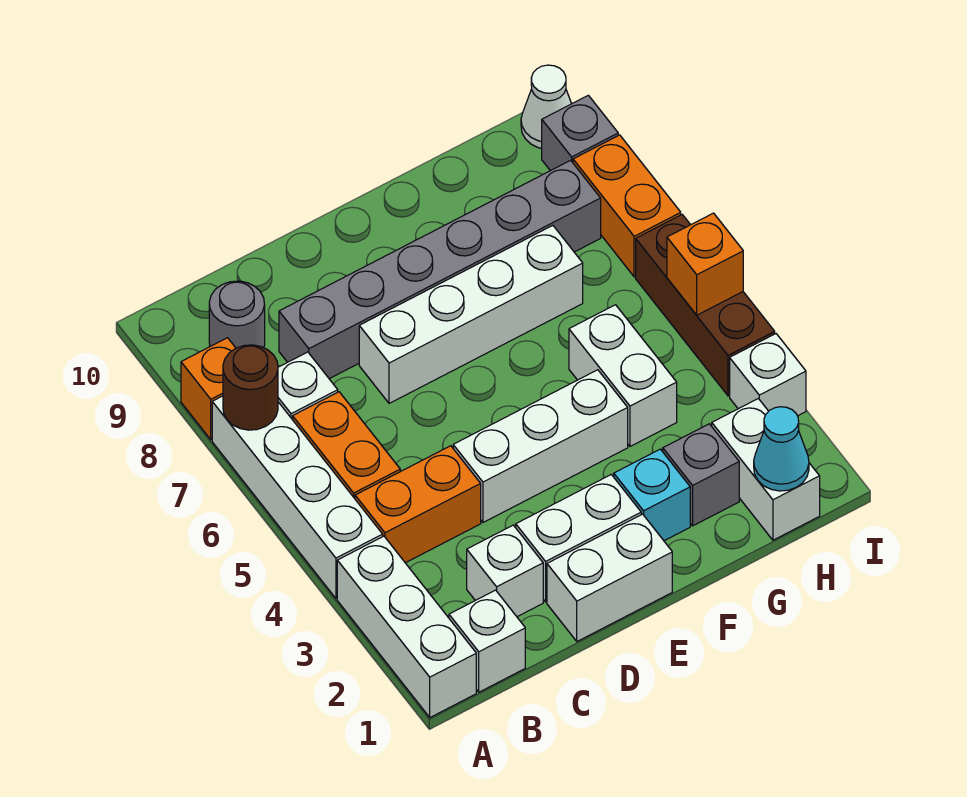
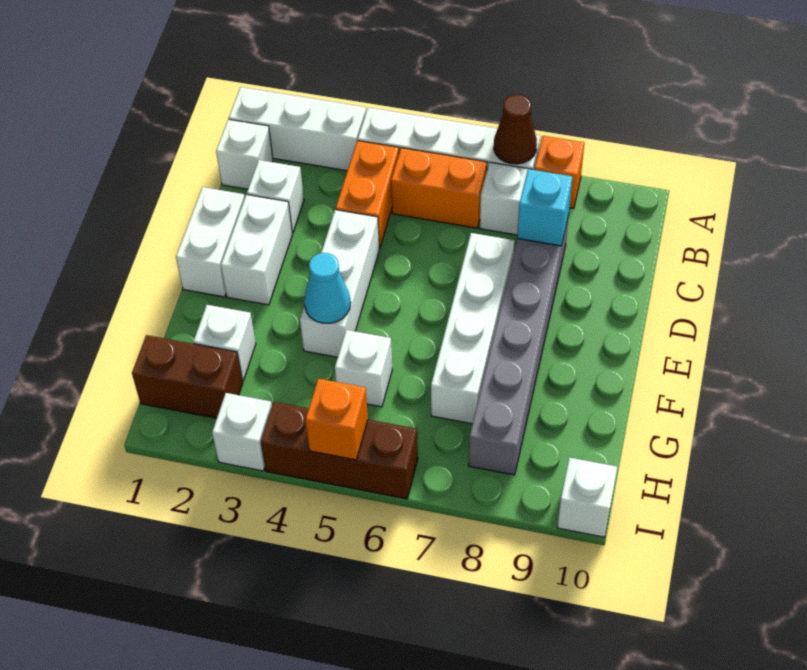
brown 1x1 round brick [223,345,278,430] -> brown 1x1 cone [494,95,537,164]
grey 1x1 round brick [209,281,265,348] -> none
cyan 1x1 brick [614,449,690,541] -> cyan 1x1 brick moved to [517,169,572,246]
grey 1x1 brick [663,424,739,526] -> white 1x1 brick [193,305,256,381]
white 1x2 brick [569,305,677,446] -> white 1x1 brick [335,330,392,407]
white 1x2 brick [712,399,820,540] -> brown 1x2 brick [132,335,243,418]
cyan 1x1 cone [754,407,809,491] -> cyan 1x1 cone moved to [304,253,351,323]
orange 1x2 brick [573,135,681,277] -> none
grey 1x1 brick [542,95,618,171] -> none
white 1x1 cone [521,65,571,148] -> white 1x1 brick [557,458,617,537]

